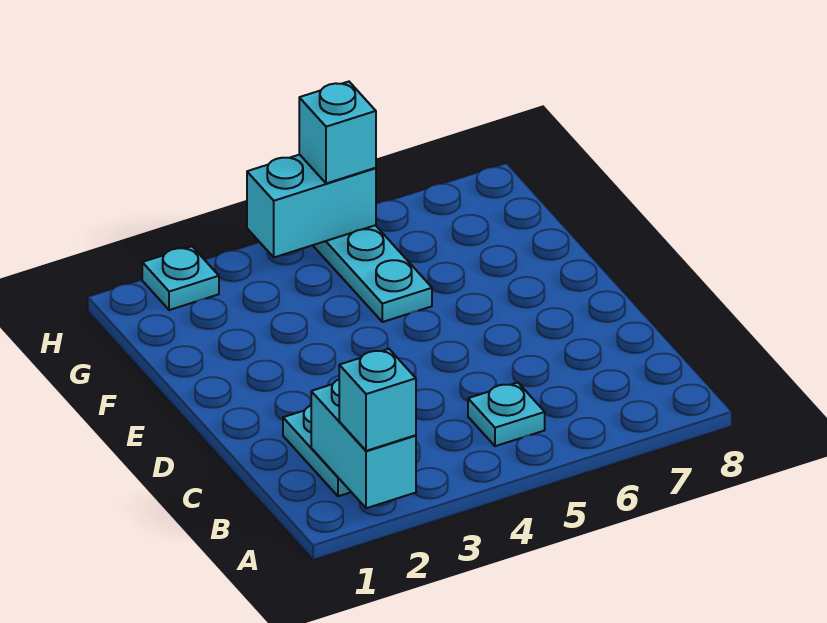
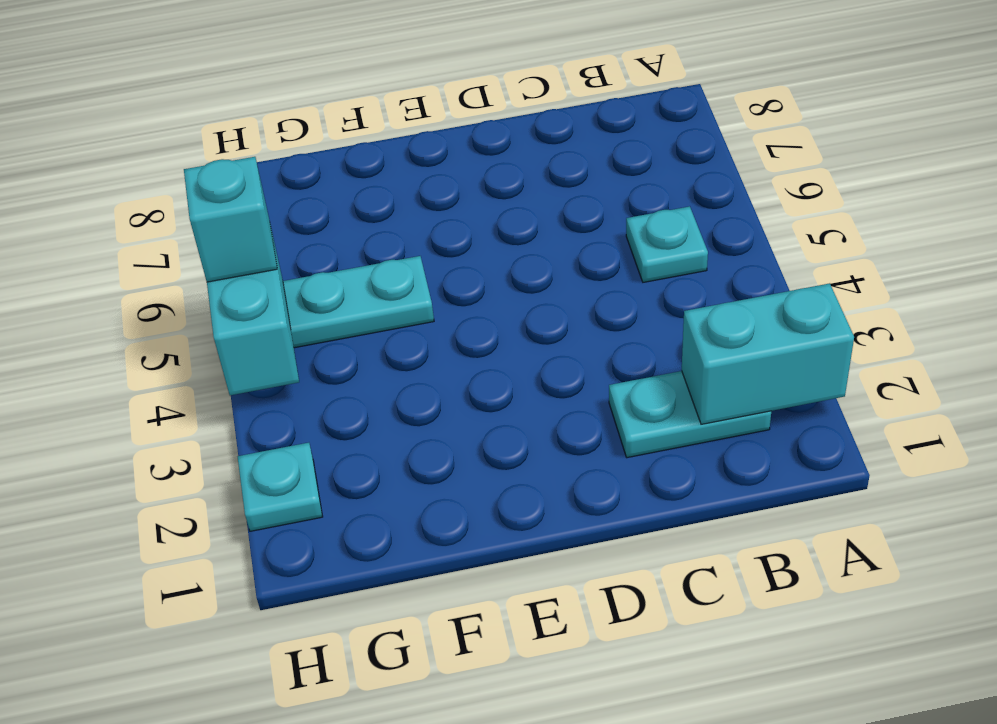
cyan 1x1 brick [339,349,416,451] -> none

